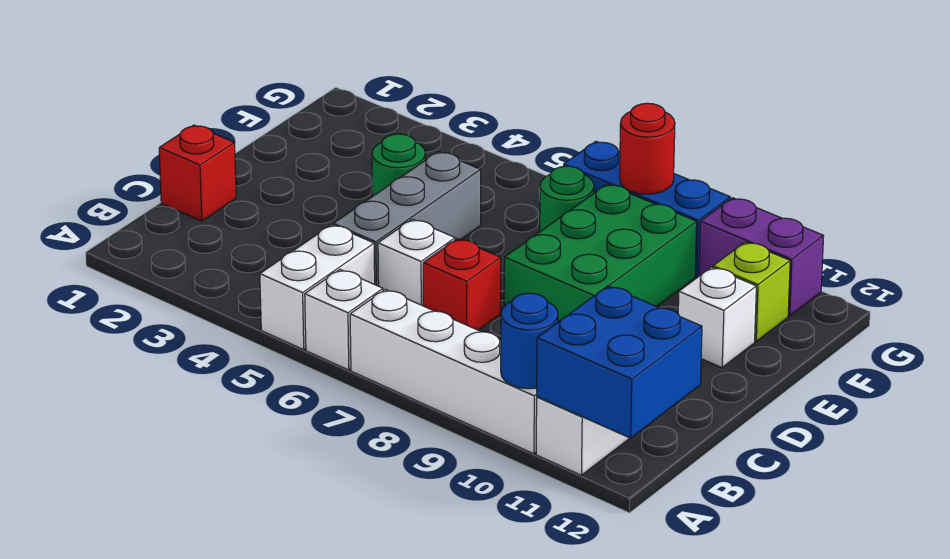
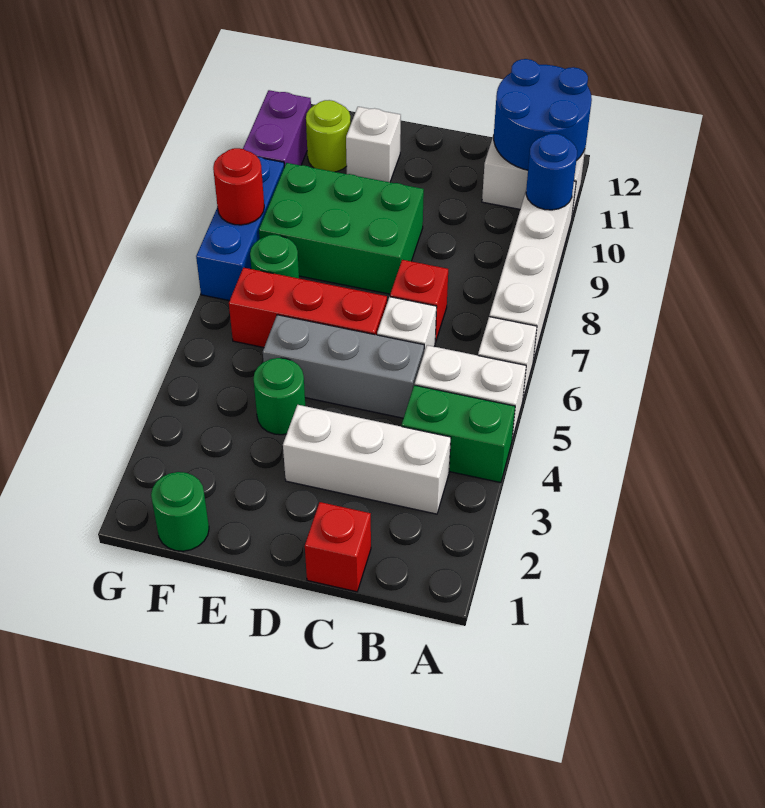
none -> green 1x2 brick [402,385,515,483]
blue 2x2 brick [537,286,702,438] -> blue 2x2 round brick [494,59,592,170]
none -> white 1x3 brick [283,405,451,514]
none -> red 1x3 brick [229,268,387,347]
none -> green 1x1 round brick [151,472,209,551]
lime 1x1 brick [713,242,790,342] -> lime 1x1 round brick [306,100,351,172]

